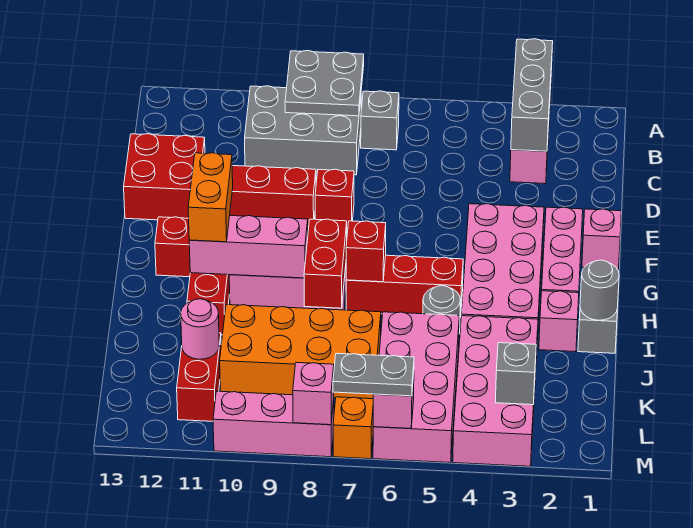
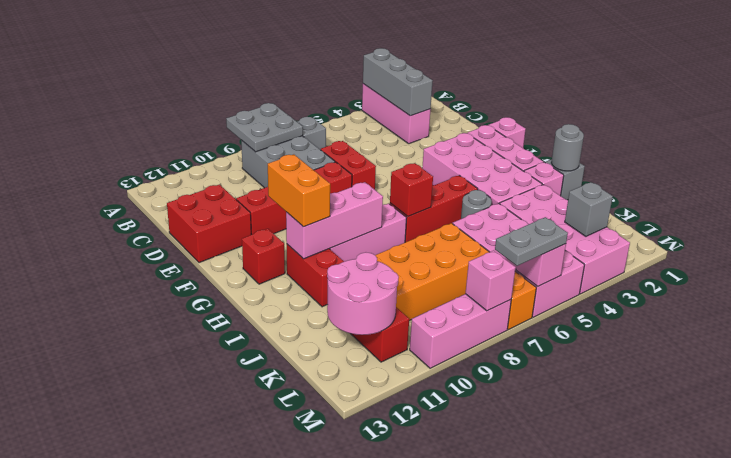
grey 2x3 brick [245,86,361,175] -> grey 2x3 brick turned to [241,136,335,188]
red 1x2 brick [304,219,347,308] -> red 1x2 brick moved to [321,141,376,190]
pink 1x1 round brick [181,299,219,359] -> pink 2x2 round brick [327,252,399,335]

